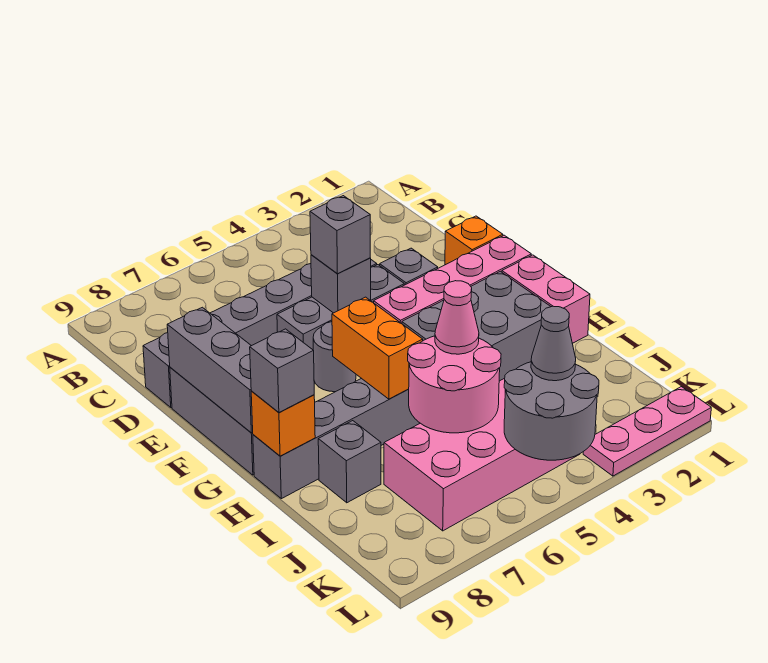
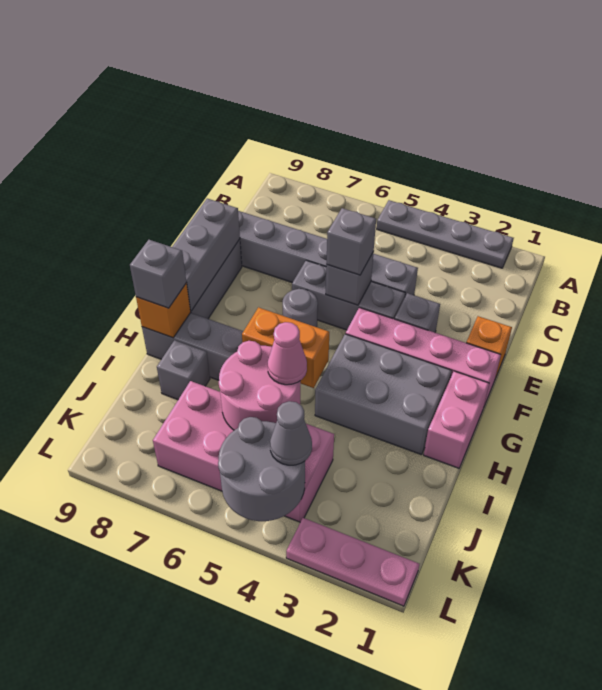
none -> grey 1x4 plate [377,200,514,268]
orange 1x2 brick [332,297,423,399] -> orange 1x2 brick turned to [242,307,329,388]

